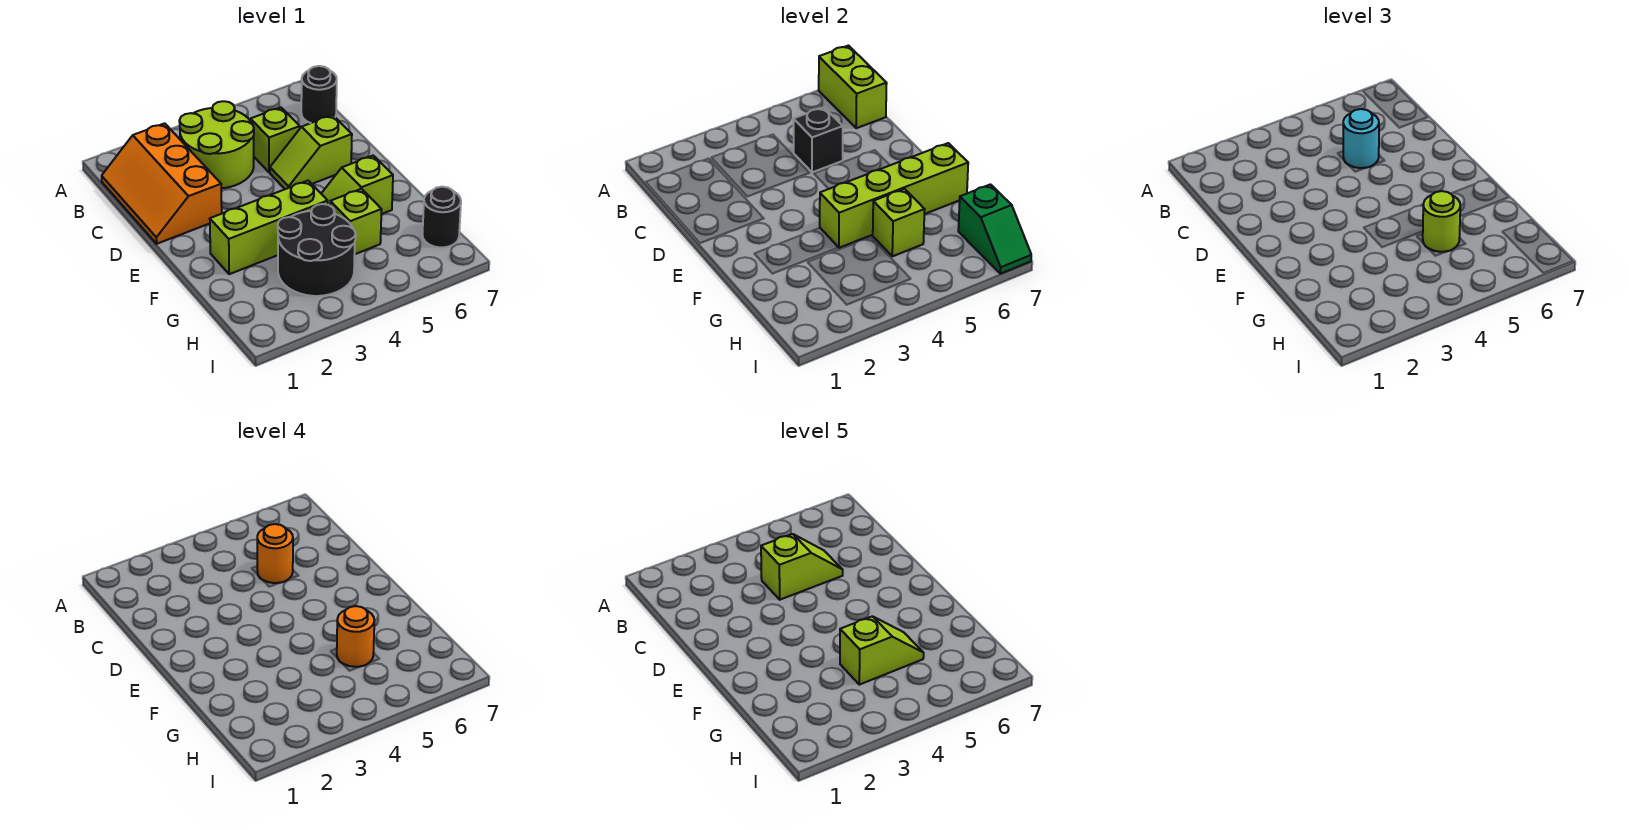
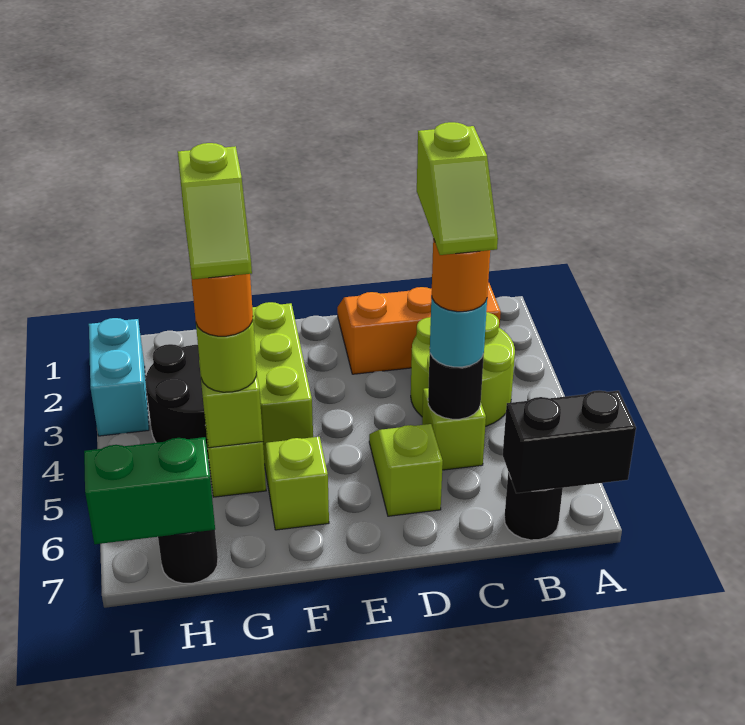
lime 1x2 brick [819,46,887,128] -> black 1x2 brick [503,391,636,493]
black 1x1 brick [793,107,843,172] -> black 1x1 round brick [428,354,484,419]
lime 1x4 brick [820,143,968,248] -> none
green 1x2 slope [958,184,1031,274] -> green 1x2 brick [84,437,215,544]
none -> cyan 1x2 brick [89,318,149,436]

